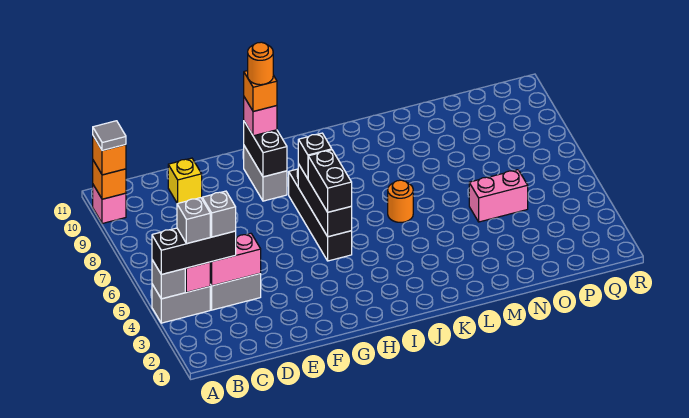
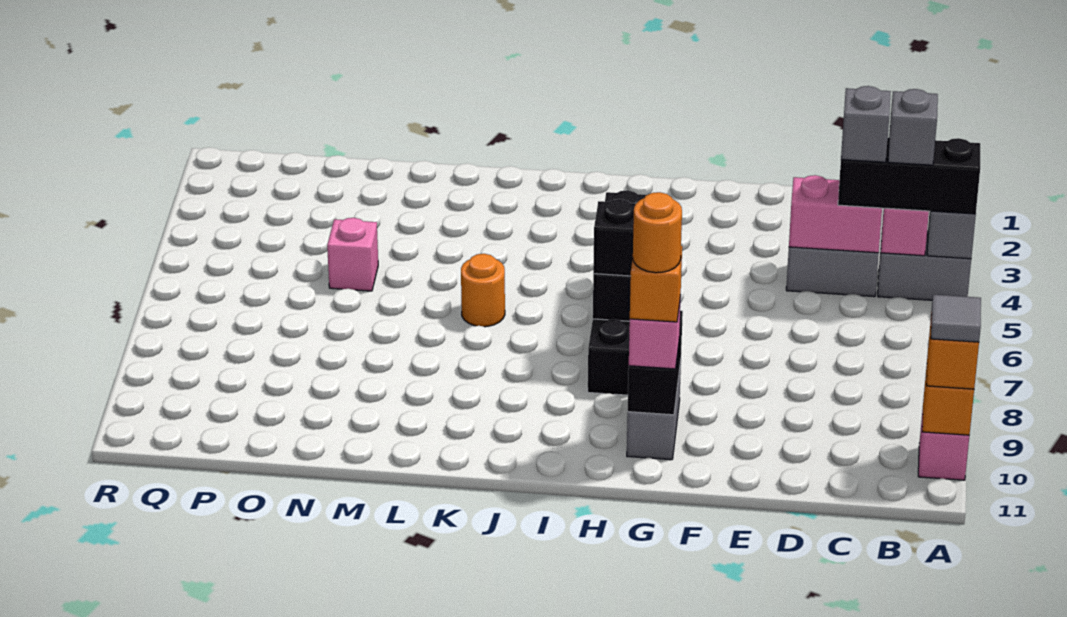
yellow 1x1 brick [168,158,202,204] -> none
black 1x2 brick [308,150,352,212] -> none
pink 1x2 brick [469,170,528,222] -> pink 1x1 brick [327,218,378,291]

